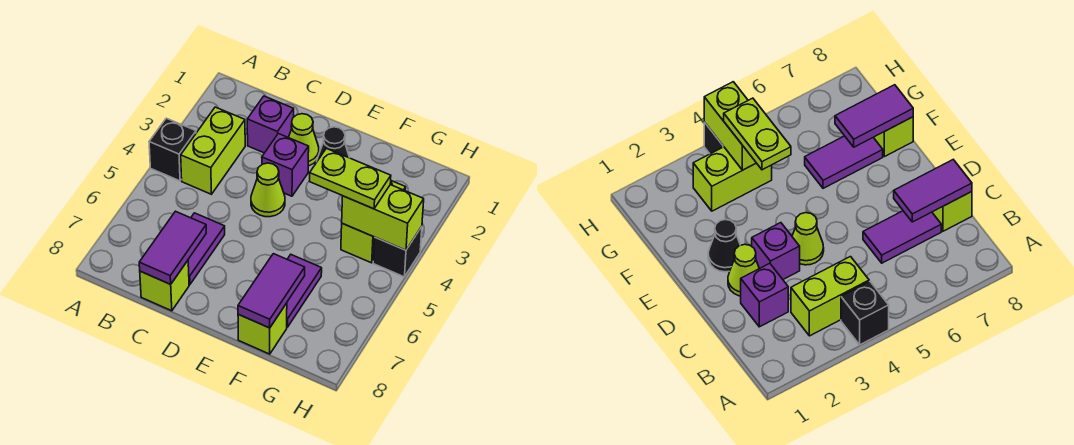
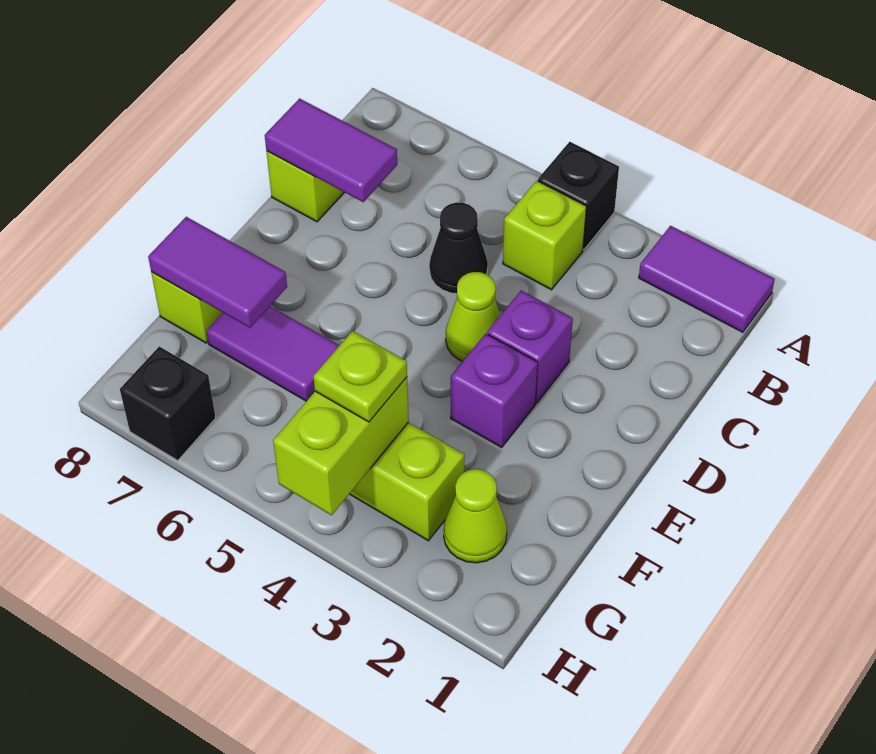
lime 1x2 brick [181,107,245,194] -> lime 1x1 brick [503,181,586,290]
purple 1x1 brick [247,96,294,153] -> purple 1x1 brick moved to [451,334,538,447]
purple 1x2 tile [188,213,225,285] -> purple 1x2 tile moved to [639,226,775,332]
lime 1x1 cone [289,114,319,166] -> lime 1x1 cone moved to [444,469,507,563]
black 1x1 cone [317,127,349,161] -> black 1x1 cone moved to [429,202,488,294]
lime 1x2 plate [309,148,391,209] -> lime 1x1 plate [313,331,407,422]
black 1x1 brick [373,226,422,277] -> black 1x1 brick moved to [120,346,216,461]

